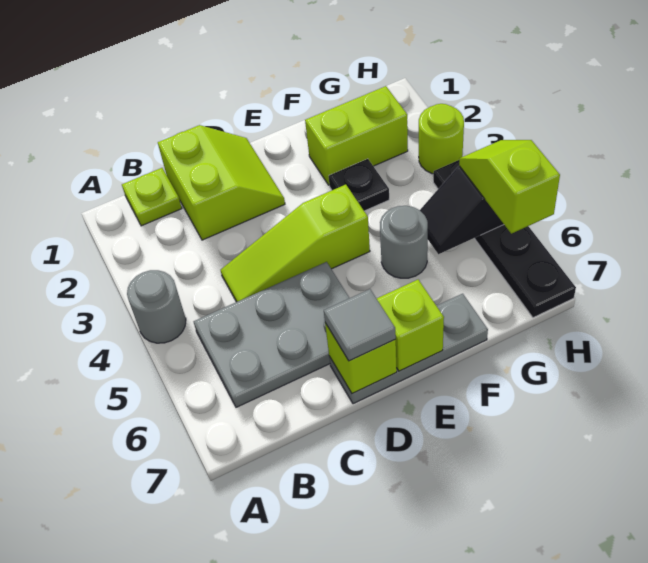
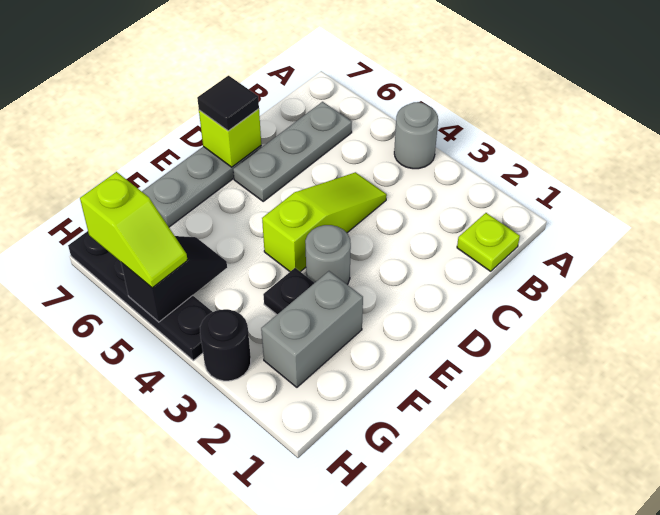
grey 2x3 plate [194,262,349,407] -> grey 1x3 plate [233,102,352,201]
lime 2x2 slope [158,125,285,240] -> none
grey 1x1 tile [324,289,396,361] -> black 1x1 tile [197,76,259,131]
lime 1x1 brick [377,280,444,371] -> none
lime 1x2 brick [305,86,408,185] -> grey 1x2 brick [261,271,363,387]
grey 1x1 round brick [380,206,428,278] -> grey 1x1 round brick moved to [305,225,351,285]
lime 1x1 round brick [419,104,464,174] -> black 1x1 round brick [200,309,251,381]

